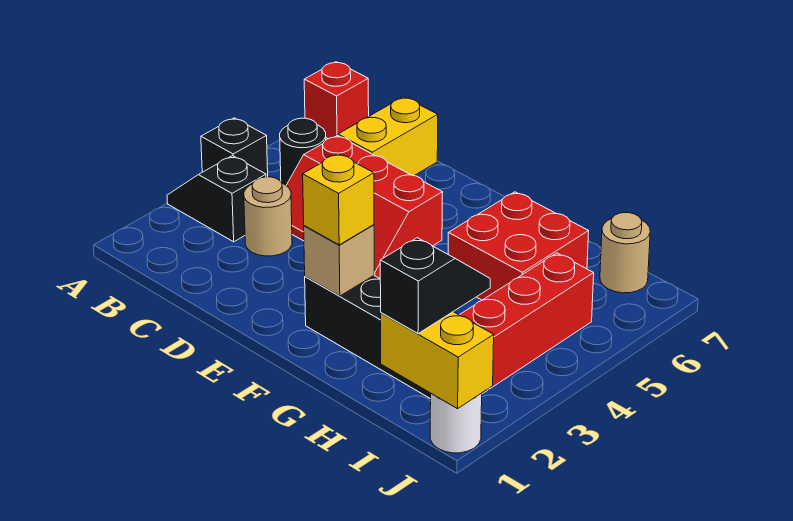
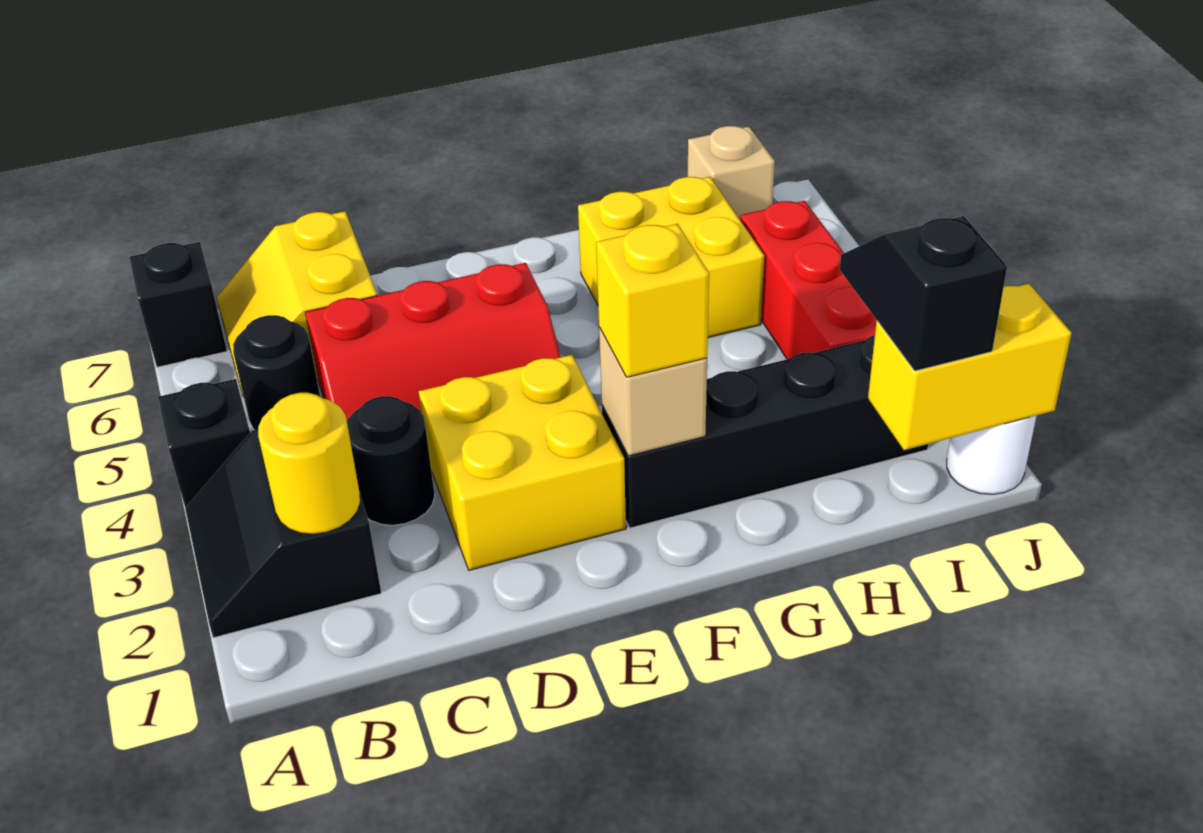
black 1x2 slope [167,156,266,242] -> black 2x2 slope [185,429,381,638]
red 1x1 brick [304,62,369,139] -> black 1x1 brick [129,242,227,367]
none -> yellow 1x1 round brick [258,393,360,534]
tan 1x1 round brick [244,177,292,256] -> black 1x1 round brick [347,396,435,525]
none -> yellow 2x2 brick [419,355,626,570]
red 2x2 brick [448,192,589,300] -> yellow 2x2 brick [578,177,764,338]
tan 1x1 round brick [600,213,650,293] -> tan 1x1 brick [688,126,775,219]

